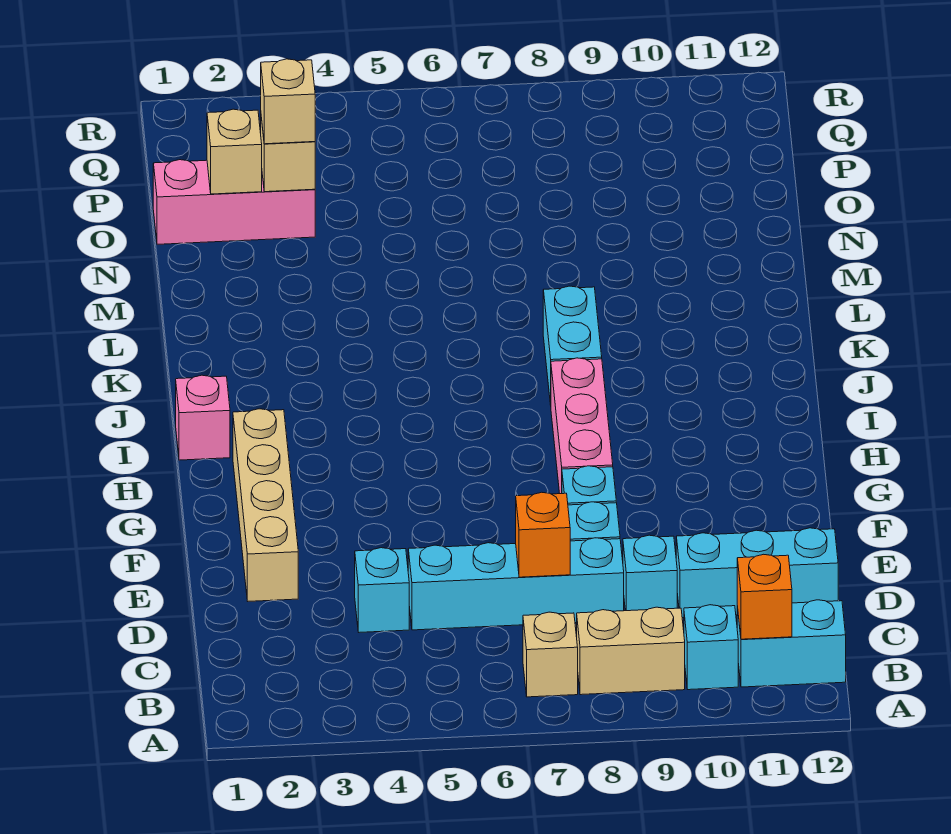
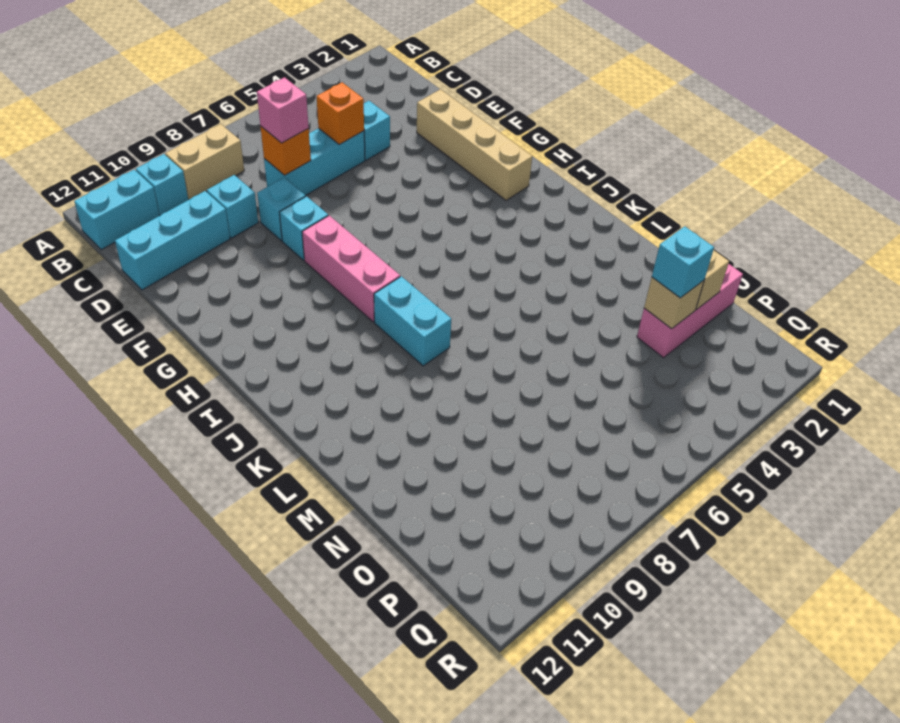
tan 1x1 brick [523,612,578,697] -> none
orange 1x1 brick [737,554,792,639] -> orange 1x1 brick moved to [317,82,364,144]
cyan 1x4 brick [408,538,624,630] -> cyan 1x3 brick [264,128,365,196]
pink 1x1 brick [176,375,230,460] -> pink 1x1 brick moved to [257,77,309,143]
tan 1x1 brick [261,59,315,144] -> cyan 1x1 brick [652,226,714,298]

